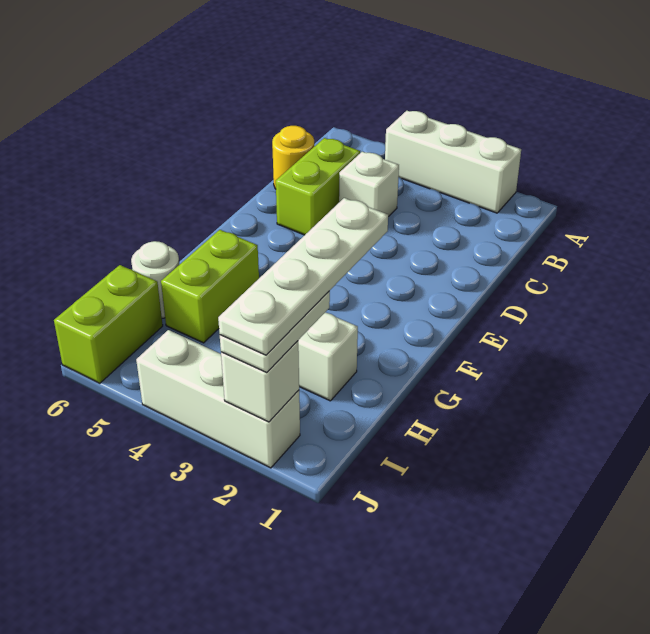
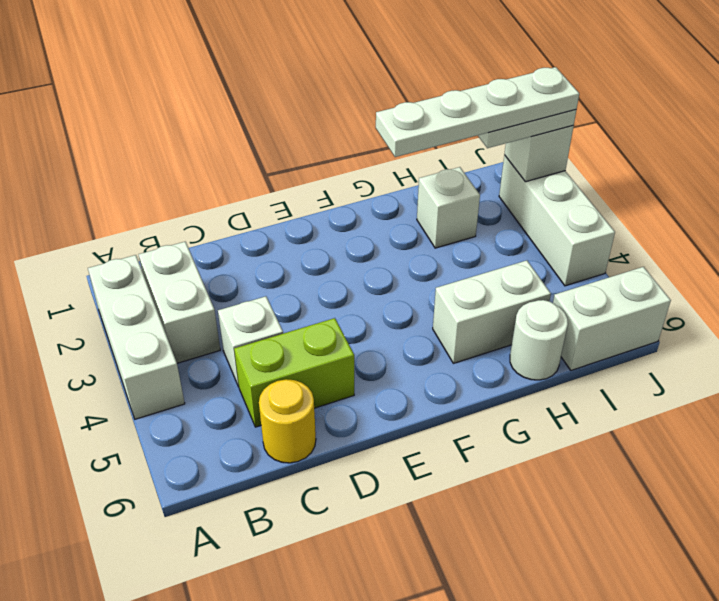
none -> white 1x2 brick [139,242,220,363]
lime 1x2 brick [161,230,259,343] -> white 1x2 brick [433,260,551,363]
lime 1x2 brick [54,265,163,383] -> white 1x2 brick [553,267,671,370]

